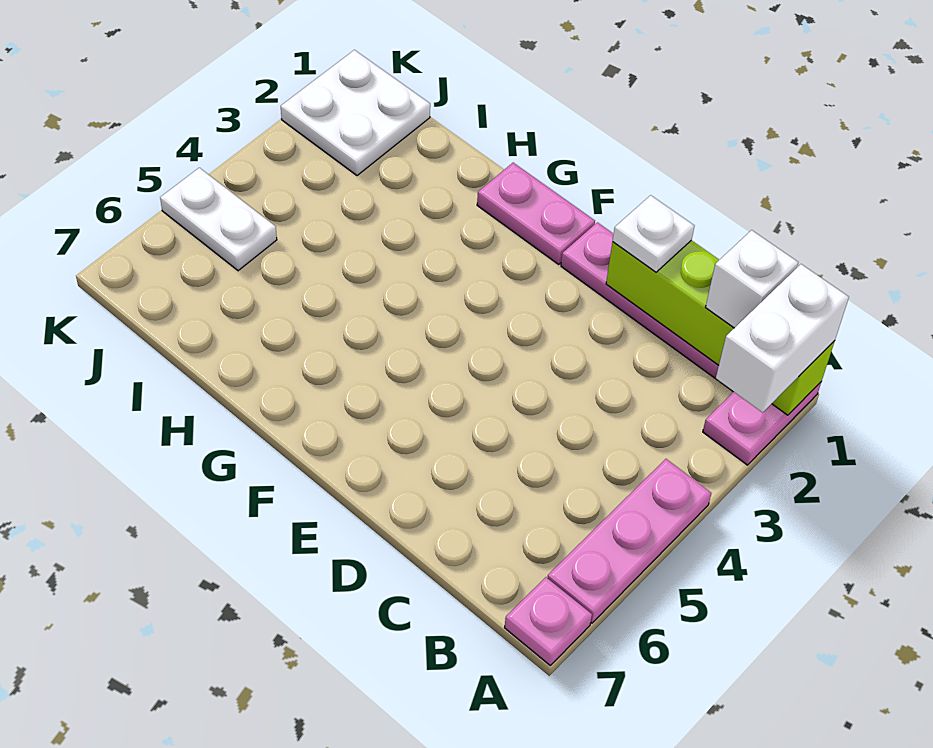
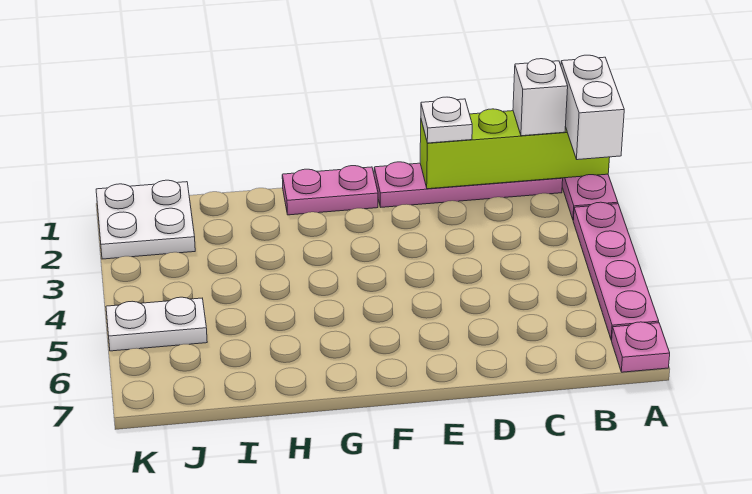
pink 1x3 plate [548,459,711,623] -> pink 1x4 plate [573,202,659,340]

